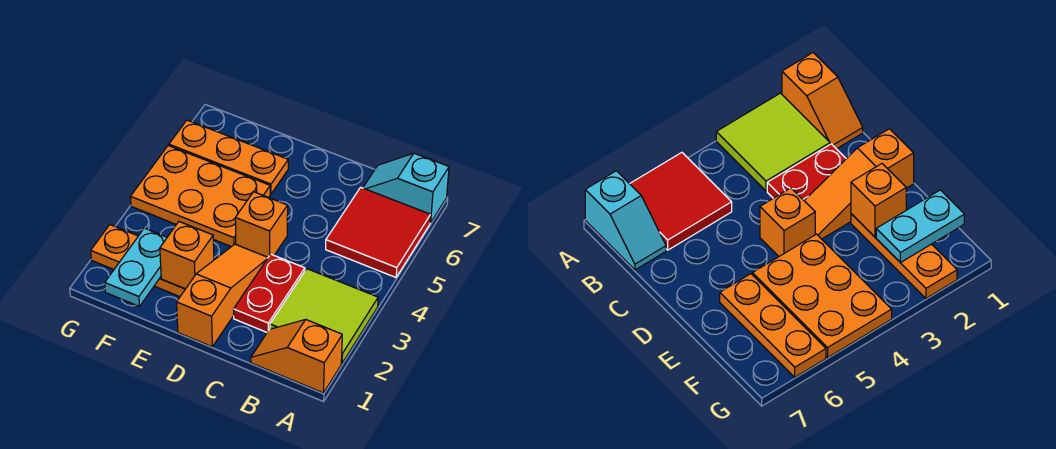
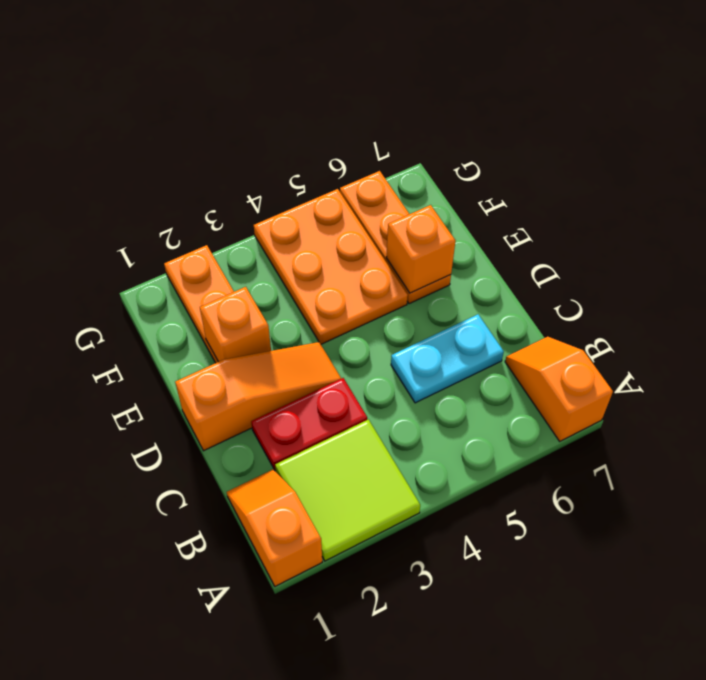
red 2x2 tile [326,187,430,277] -> none
cyan 1x2 slope [363,153,449,223] -> orange 1x2 slope [505,337,613,441]
orange 1x1 brick [235,192,288,257] -> orange 1x1 brick moved to [386,205,456,293]
cyan 1x2 plate [105,228,167,306] -> cyan 1x2 plate moved to [391,314,504,403]

